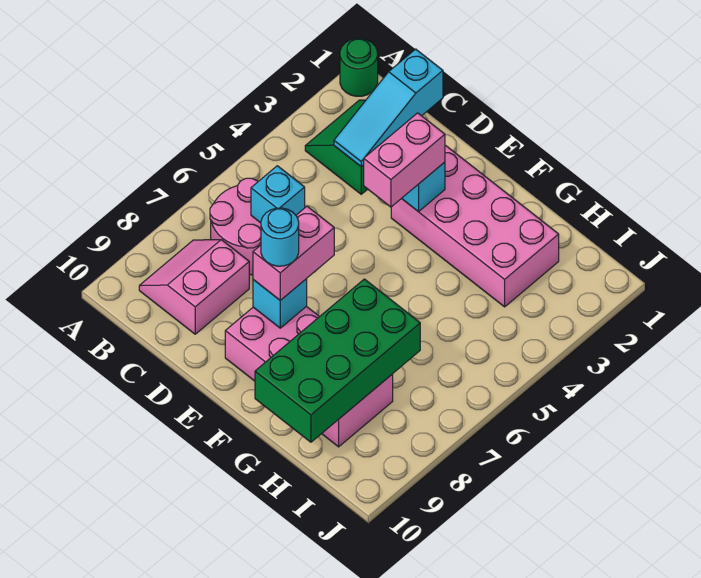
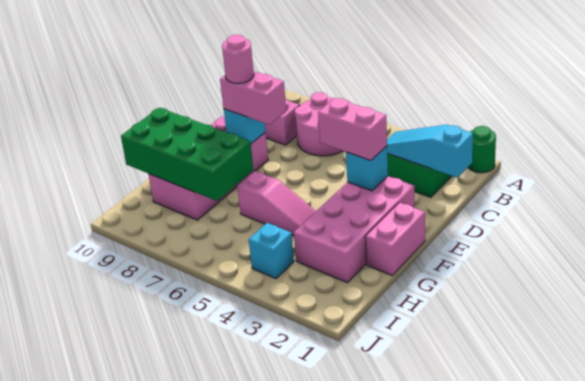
cyan 1x1 brick [251,166,305,223] -> cyan 1x1 brick moved to [249,223,294,279]
cyan 1x1 round brick [261,208,299,266] -> pink 1x1 round brick [222,35,254,83]
none -> pink 1x2 brick [365,202,425,275]
none -> pink 1x3 slope [237,171,316,236]

